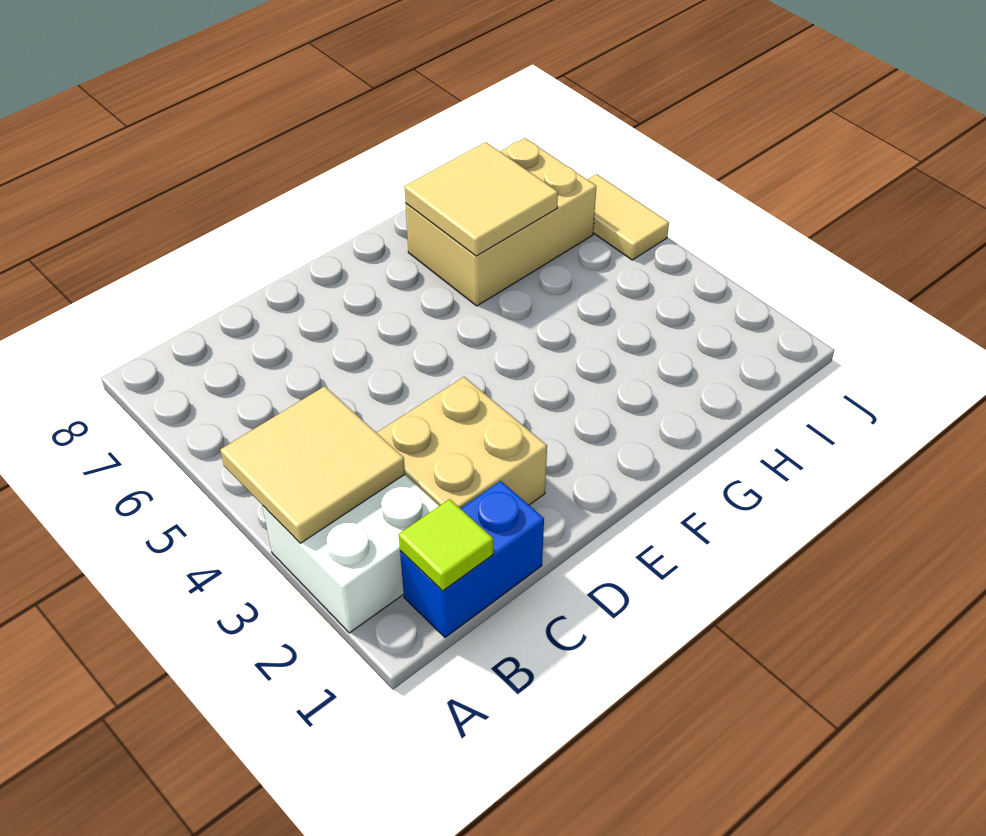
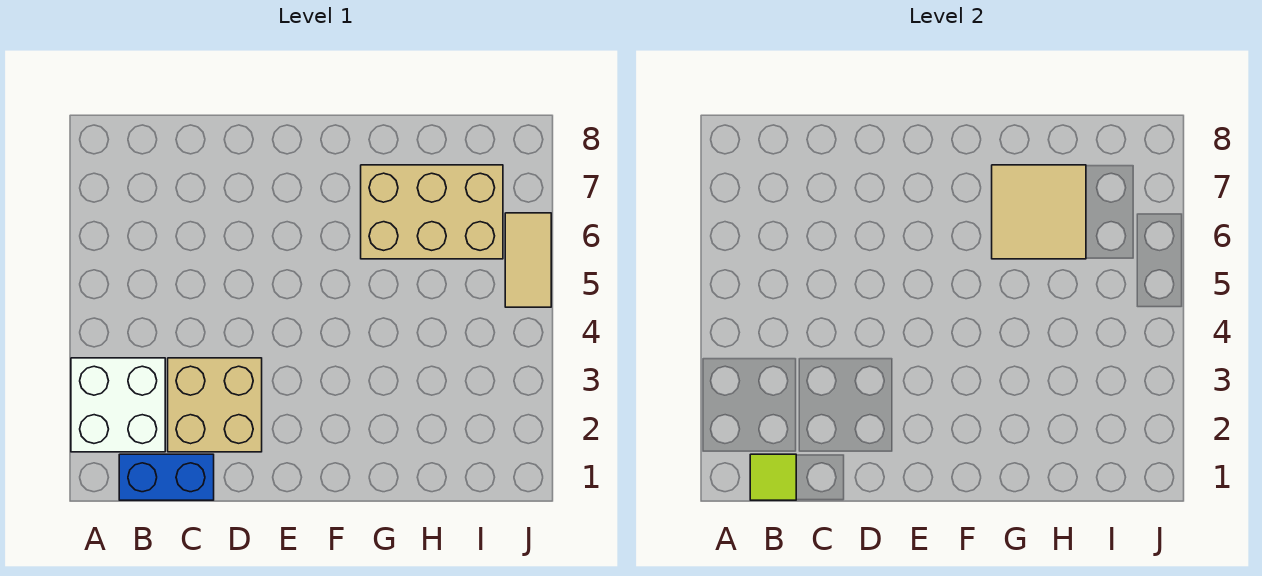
tan 2x2 tile [220,386,405,543] -> none

